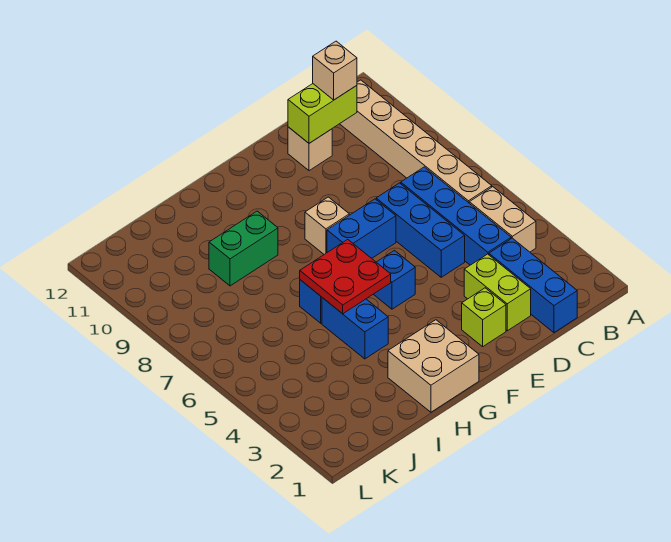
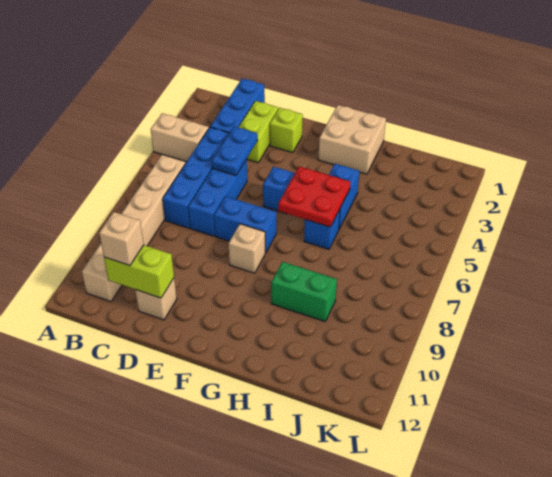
tan 1x2 brick [469,187,536,252] -> tan 1x2 brick turned to [151,113,209,162]
none -> blue 1x2 plate [212,126,258,176]

